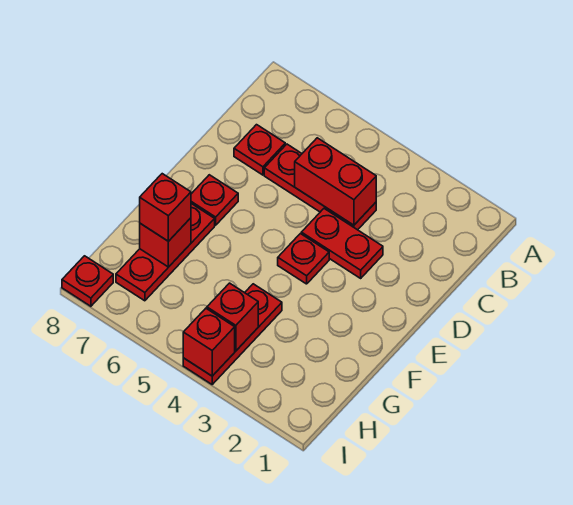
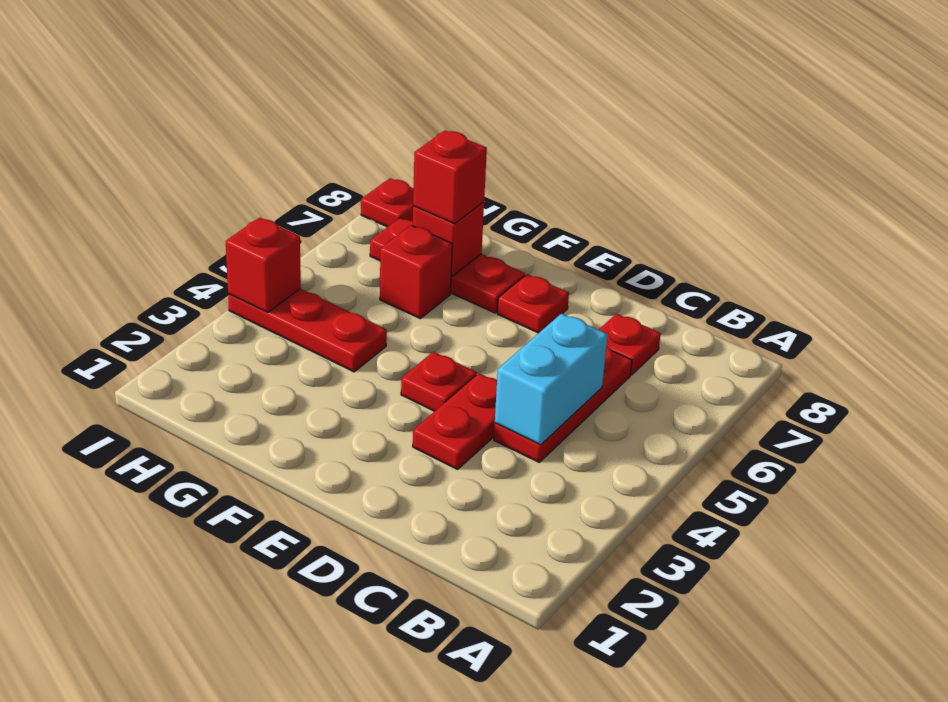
red 1x2 brick [295,138,376,225] -> cyan 1x2 brick [495,314,608,445]
red 1x1 brick [207,283,258,351] -> red 1x1 brick moved to [380,225,452,319]

